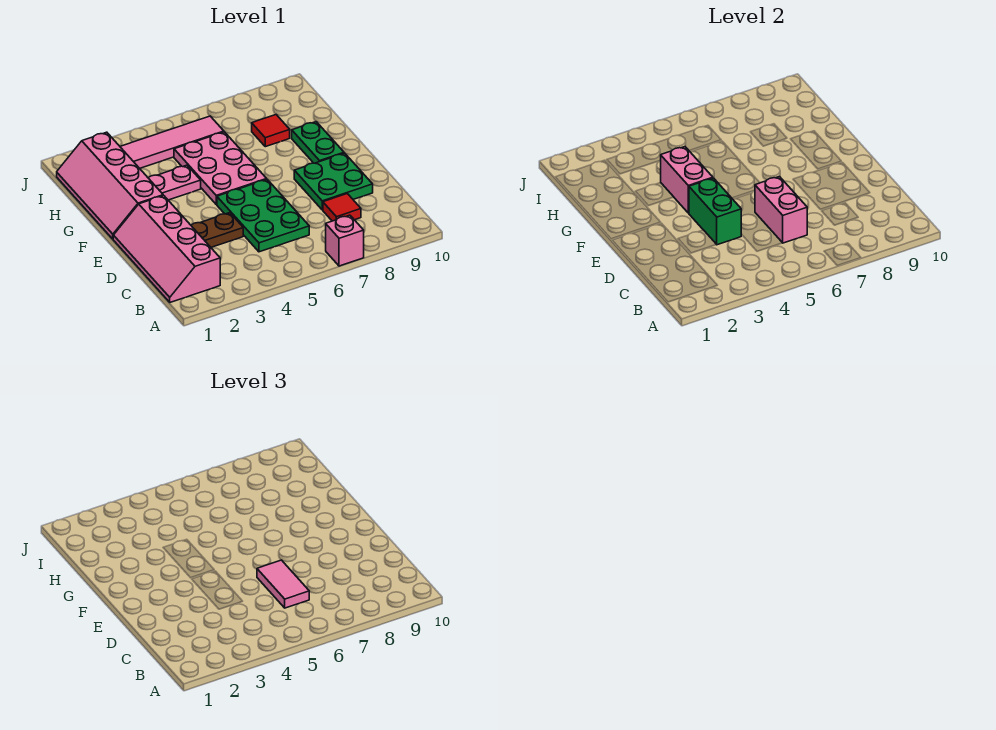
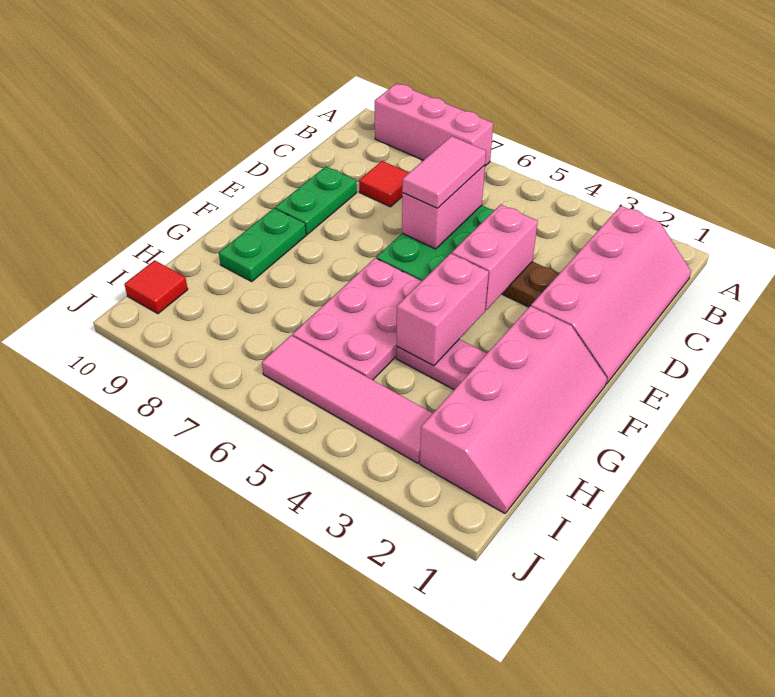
pink 1x1 brick [326,215,364,266] -> pink 1x3 brick [375,84,493,166]
green 1x2 brick [689,178,741,245] -> pink 1x2 brick [452,205,538,310]
green 2x2 plate [294,153,373,210] -> green 1x2 plate [275,167,357,235]
red 1x1 tile [252,115,290,147] -> red 1x1 tile moved to [124,260,188,314]

